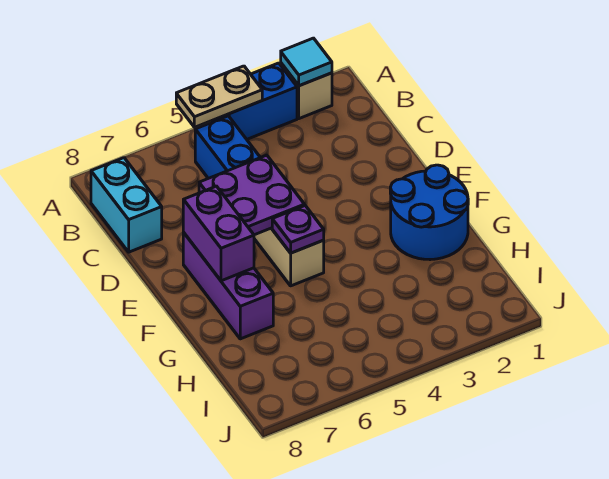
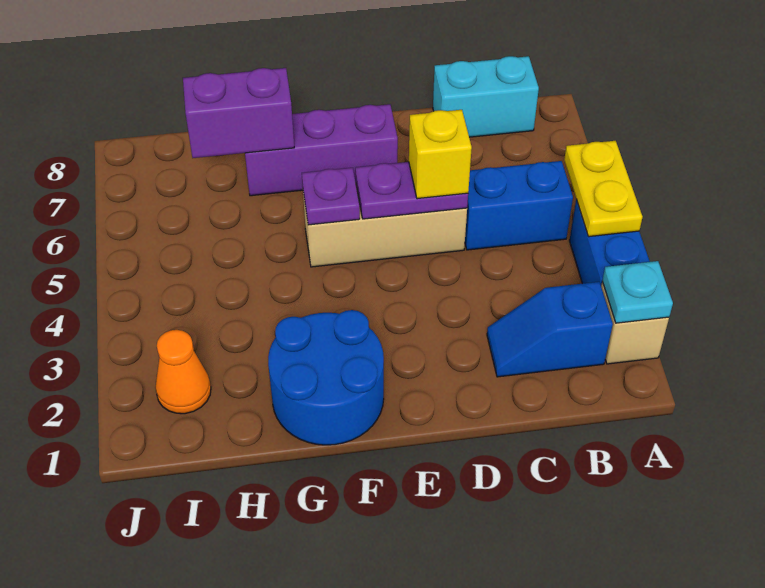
cyan 1x1 tile [281,38,332,86] -> cyan 1x1 plate [602,261,673,323]
tan 1x2 plate [176,66,262,127] -> yellow 1x2 plate [564,141,643,237]
none -> blue 1x2 slope [487,282,613,377]
purple 2x2 plate [199,155,304,235] -> purple 1x2 plate [355,162,468,219]
none -> yellow 1x1 brick [409,110,472,199]
purple 1x2 brick [183,186,254,281] -> purple 1x2 brick moved to [183,68,294,158]
none -> orange 1x1 cone [155,330,211,414]

